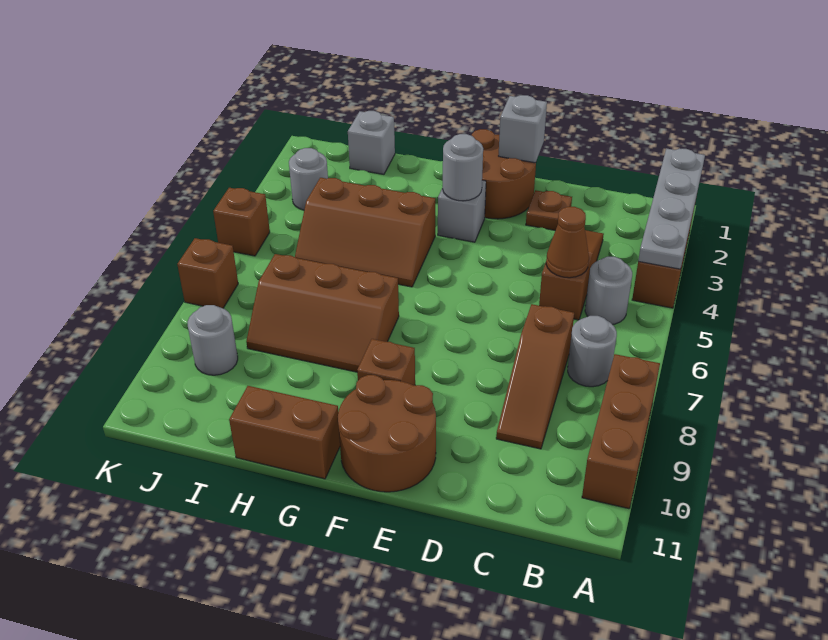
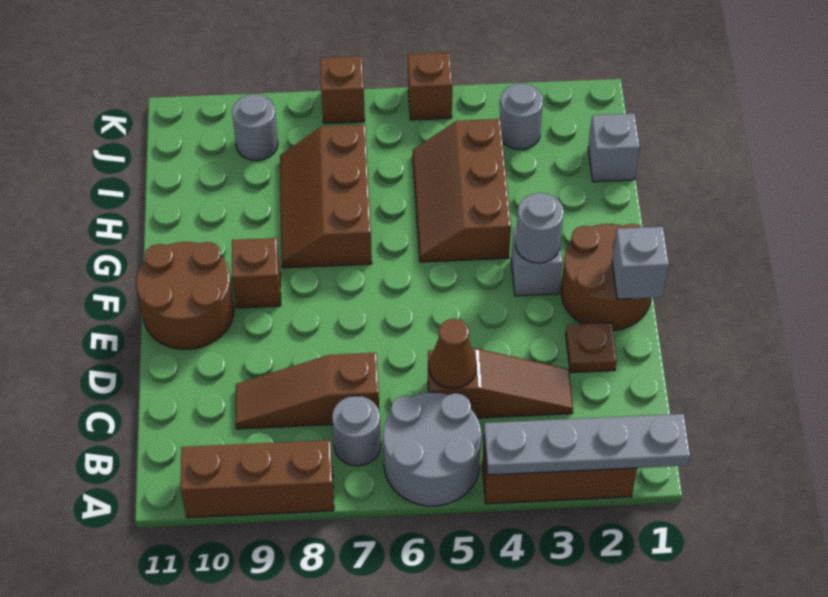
grey 1x1 round brick [585,257,632,325] -> grey 2x2 round brick [383,392,481,506]
brown 1x2 brick [229,386,340,479] -> none

